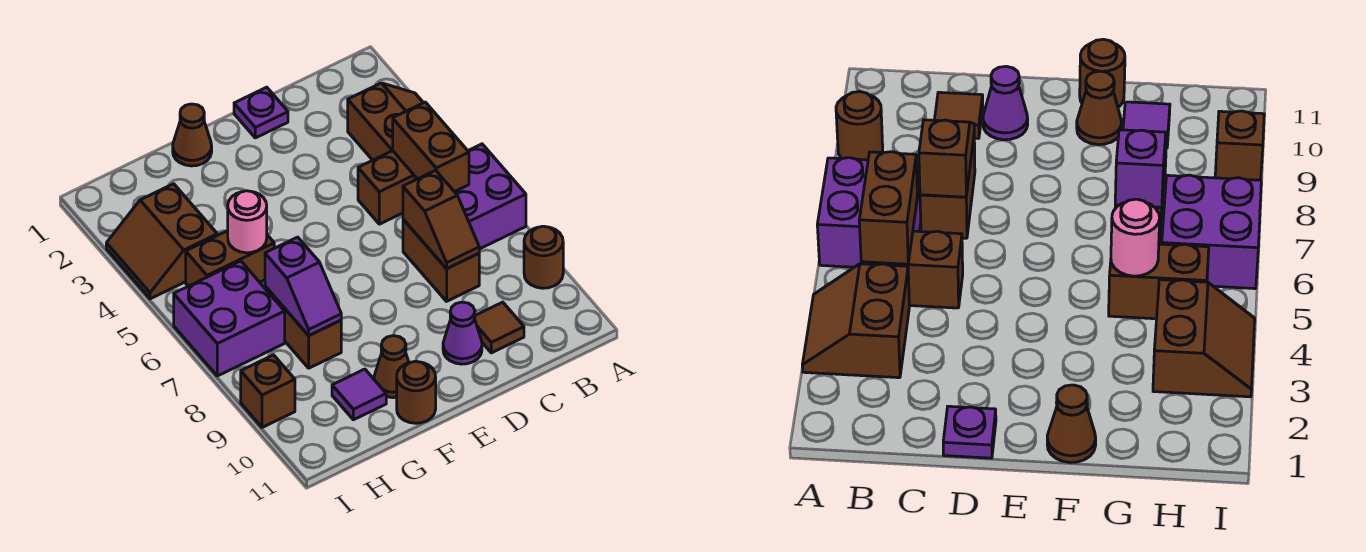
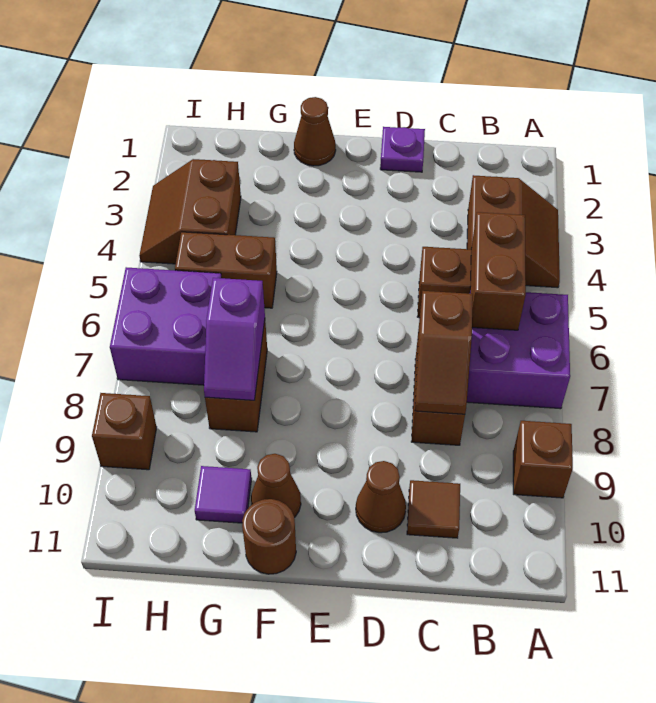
brown 1x1 round brick [524,226,563,288] -> brown 1x1 brick [513,421,573,498]
purple 1x1 cone [443,302,482,364] -> brown 1x1 cone [356,461,406,533]
pink 1x1 round brick [228,191,267,253] -> none

